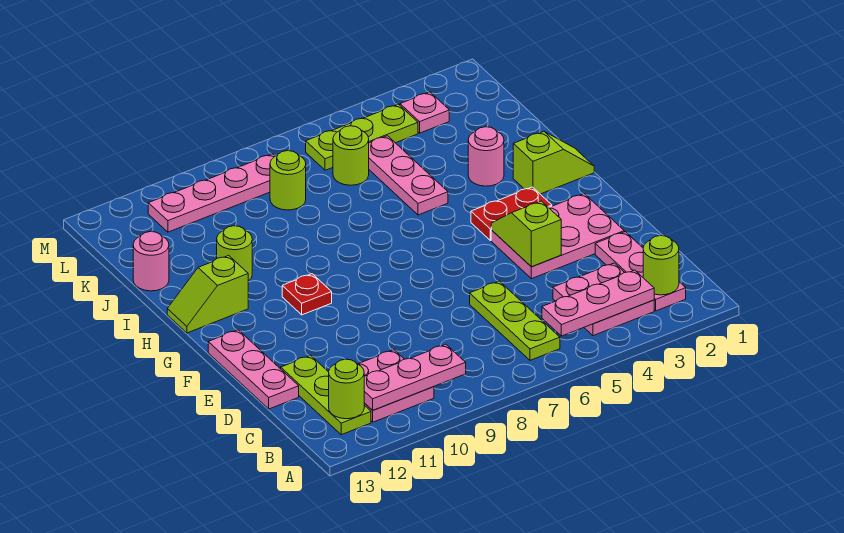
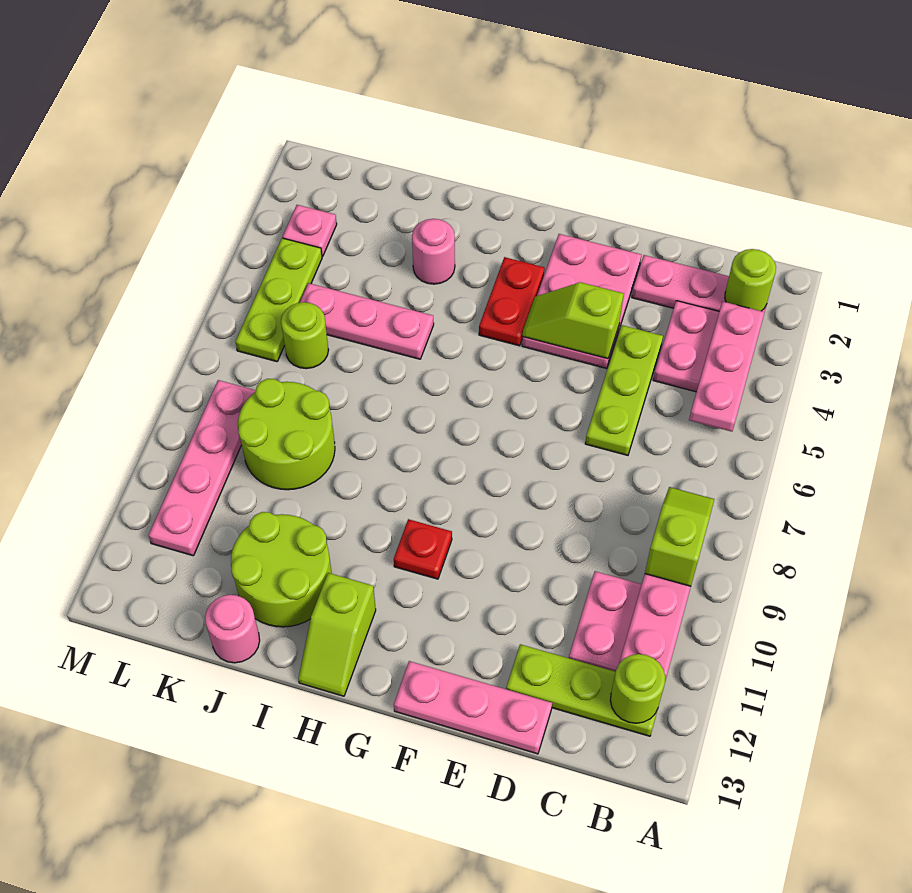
lime 1x3 plate [470,281,560,360] -> lime 1x3 plate turned to [585,325,663,455]
lime 1x2 slope [513,132,594,194] -> lime 1x2 slope moved to [645,487,714,586]
lime 1x1 round brick [217,226,252,281] -> lime 2x2 round brick [231,512,332,627]
lime 1x1 round brick [270,151,306,210] -> lime 2x2 round brick [238,379,335,490]

